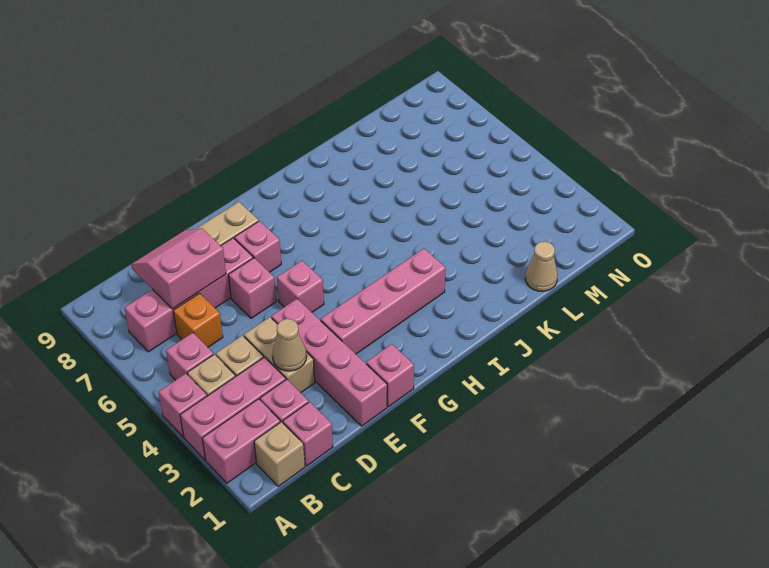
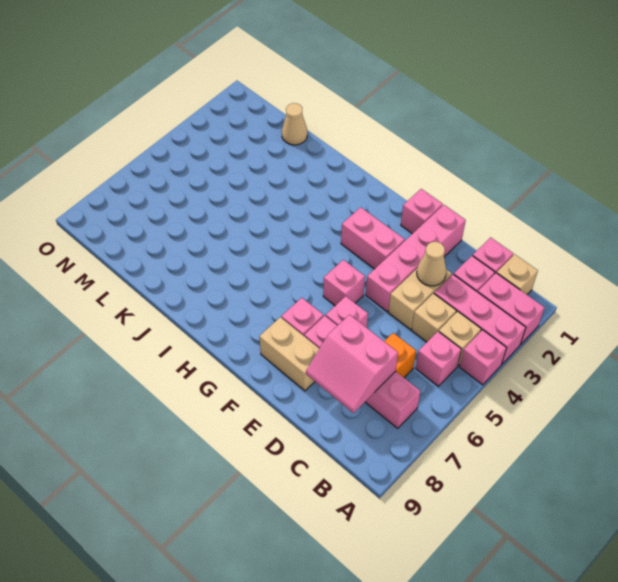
pink 1x4 brick [321,249,446,354] -> pink 1x2 brick [341,207,405,269]

